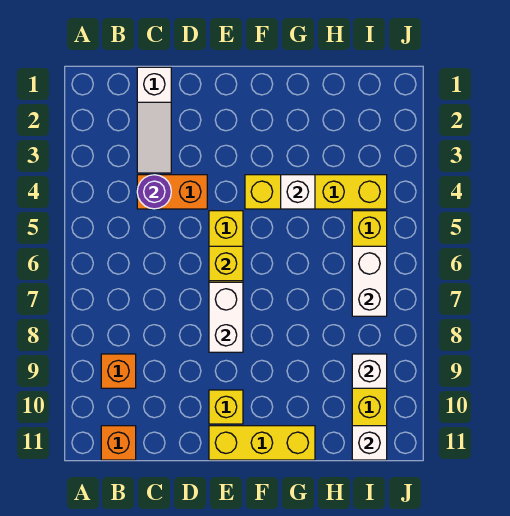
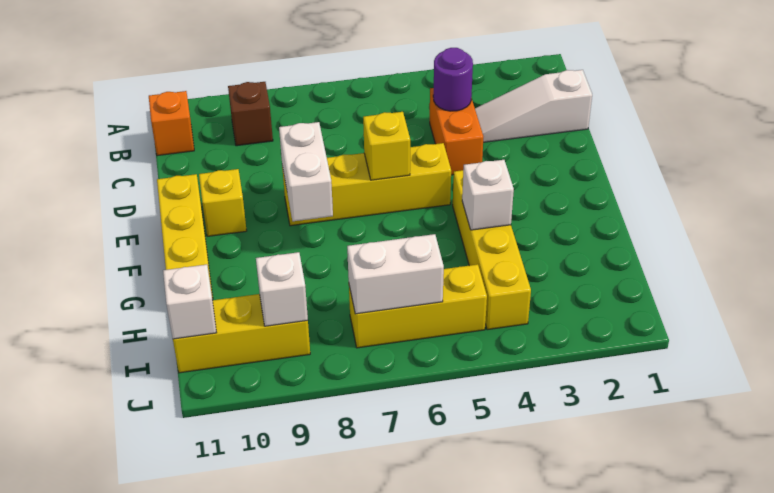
orange 1x1 brick [101,354,136,388] -> brown 1x1 brick [228,82,273,146]
white 1x2 brick [209,282,243,352] -> white 1x2 brick turned to [279,122,333,221]

